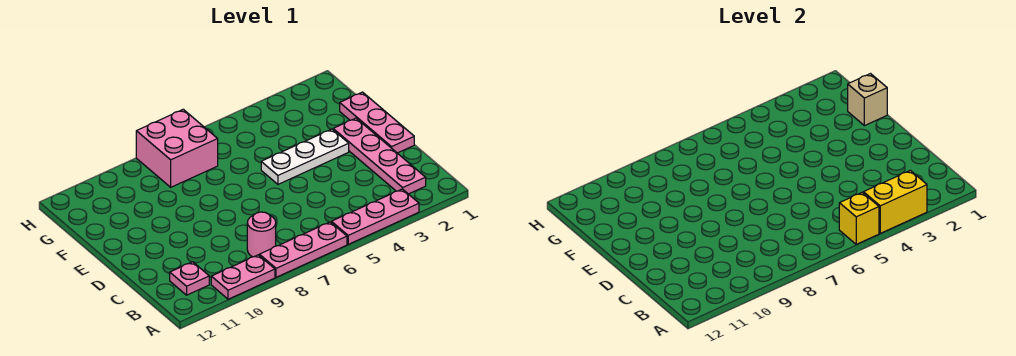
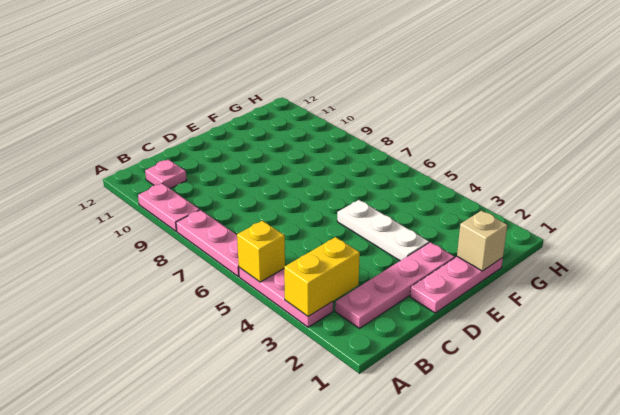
yellow 1x2 brick [863,170,927,233] -> yellow 1x2 brick turned to [284,237,360,317]
pink 1x1 round brick [247,212,276,257] -> none
pink 2x2 brick [136,109,218,187] -> none

